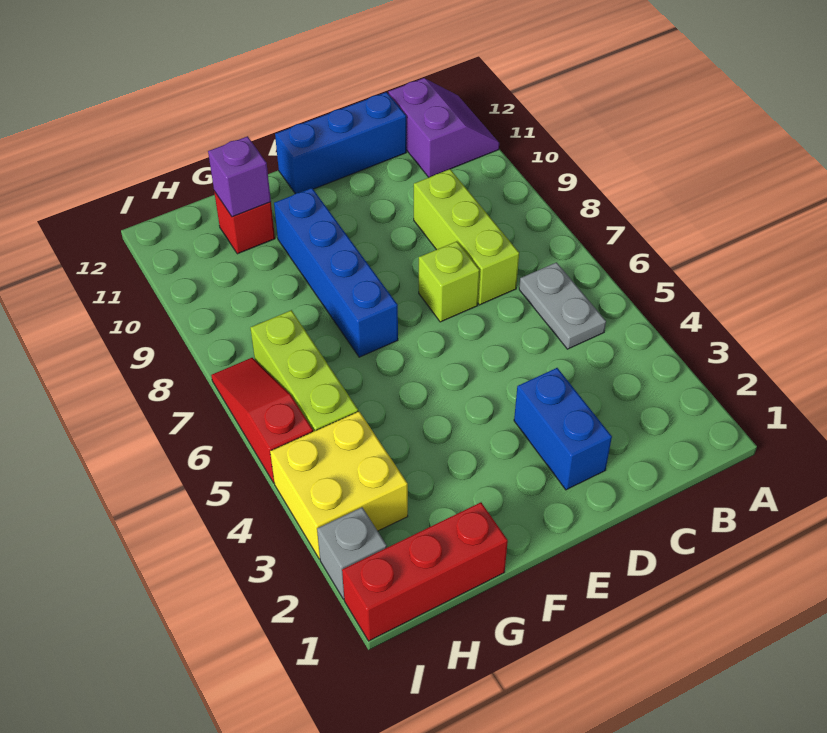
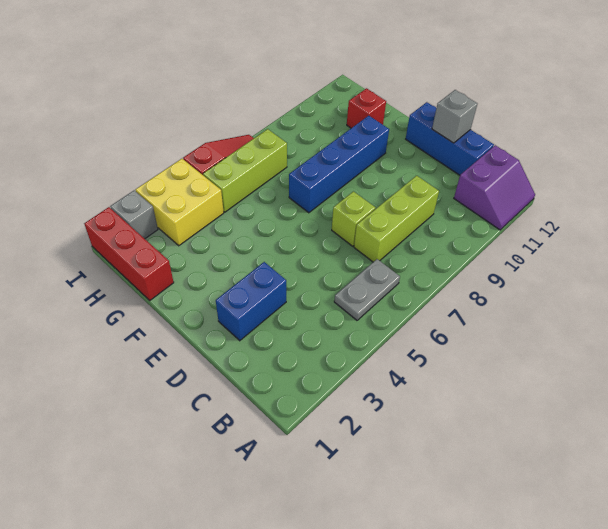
none -> grey 1x1 brick [432,90,477,143]
purple 1x1 brick [208,136,271,217] -> none

